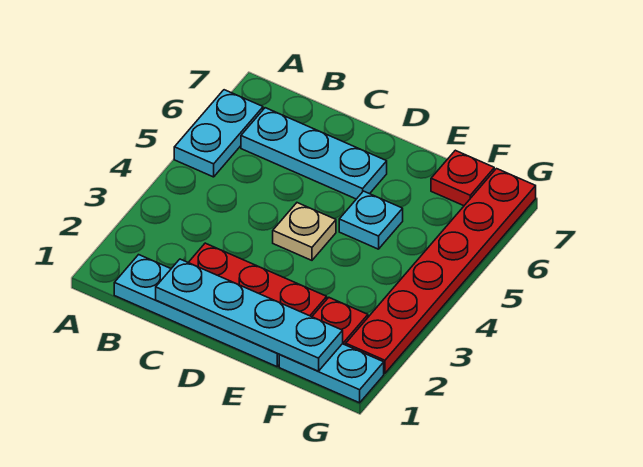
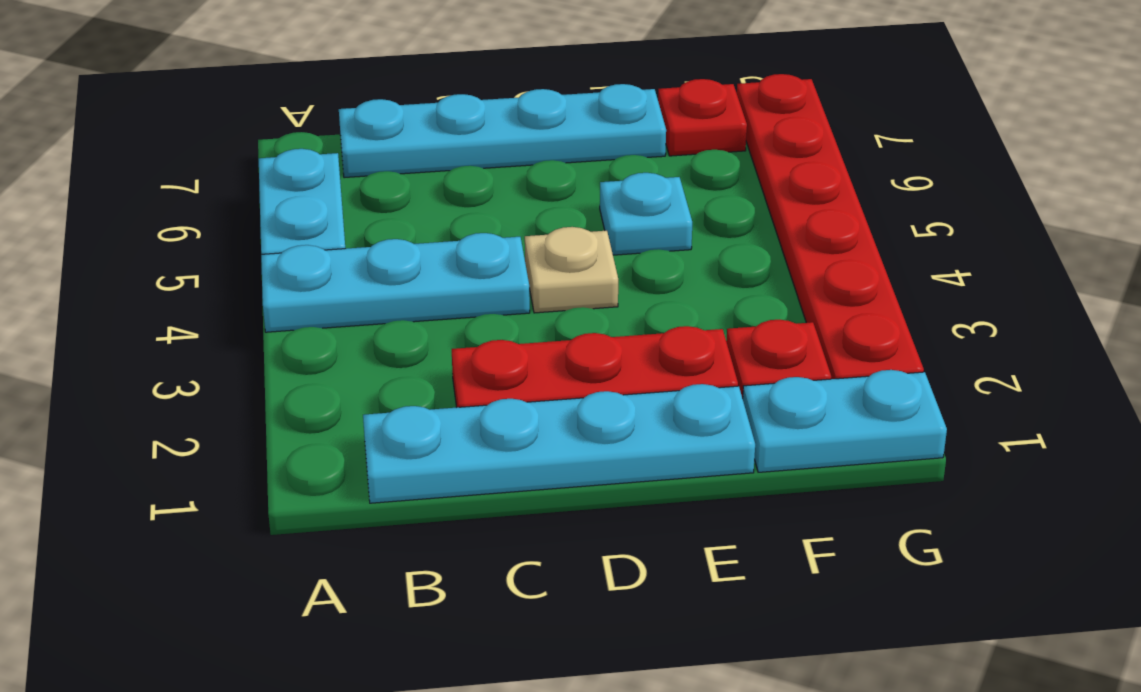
cyan 1x3 plate [241,108,387,199] -> cyan 1x3 plate moved to [261,233,530,332]
cyan 1x4 plate [156,259,343,371] -> cyan 1x4 plate moved to [339,84,666,178]

